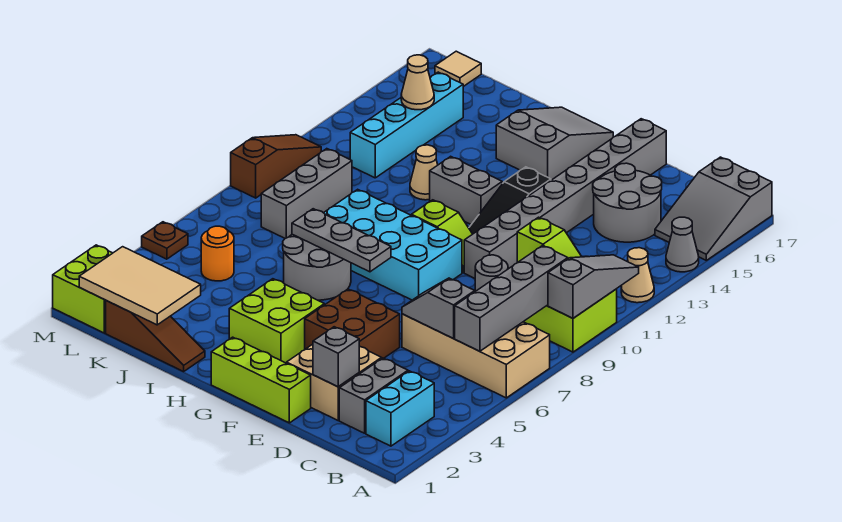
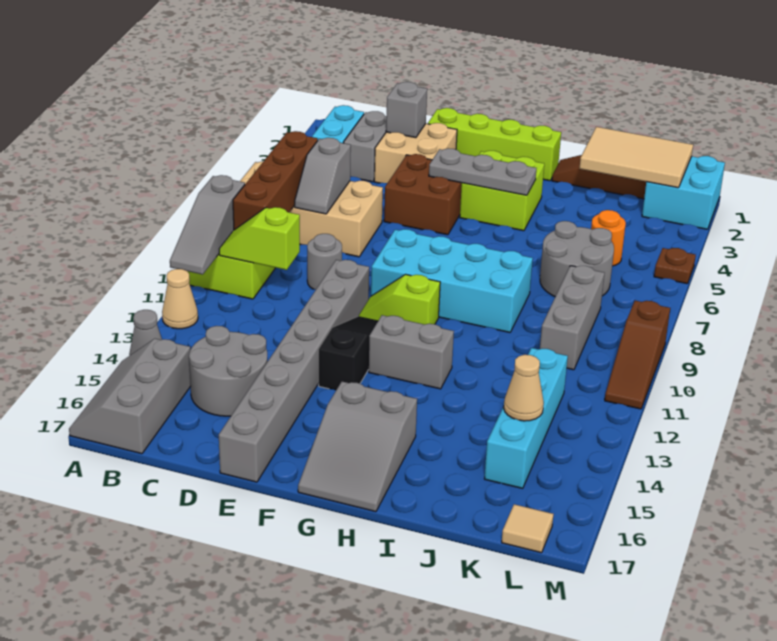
grey 2x3 slope [655,157,772,260] -> grey 2x3 slope turned to [69,339,191,454]
grey 1x4 brick [455,245,568,351] -> brown 1x4 brick [233,131,318,230]
grey 1x2 slope [402,278,475,338] -> grey 1x2 slope turned to [295,138,351,214]
lime 1x3 brick [211,337,311,423] -> lime 1x4 brick [428,108,561,181]
grey 1x3 plate [292,209,391,272] -> grey 1x3 plate moved to [429,148,536,195]
grey 2x2 round brick [283,234,351,300] -> grey 2x2 round brick moved to [540,221,614,297]
tan 1x1 cone [410,145,438,200] -> none
lime 2x2 brick [53,245,112,333] -> cyan 2x2 brick [642,156,725,229]

